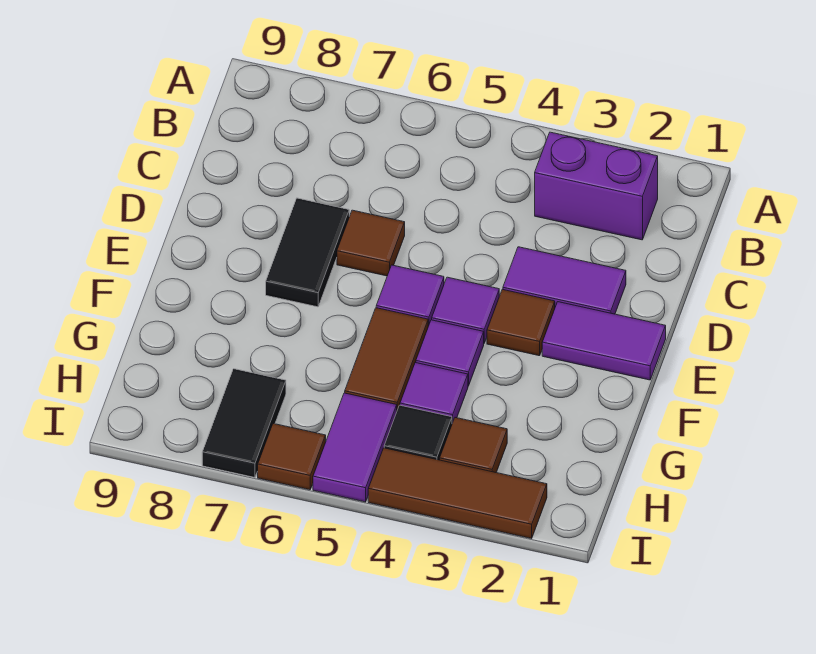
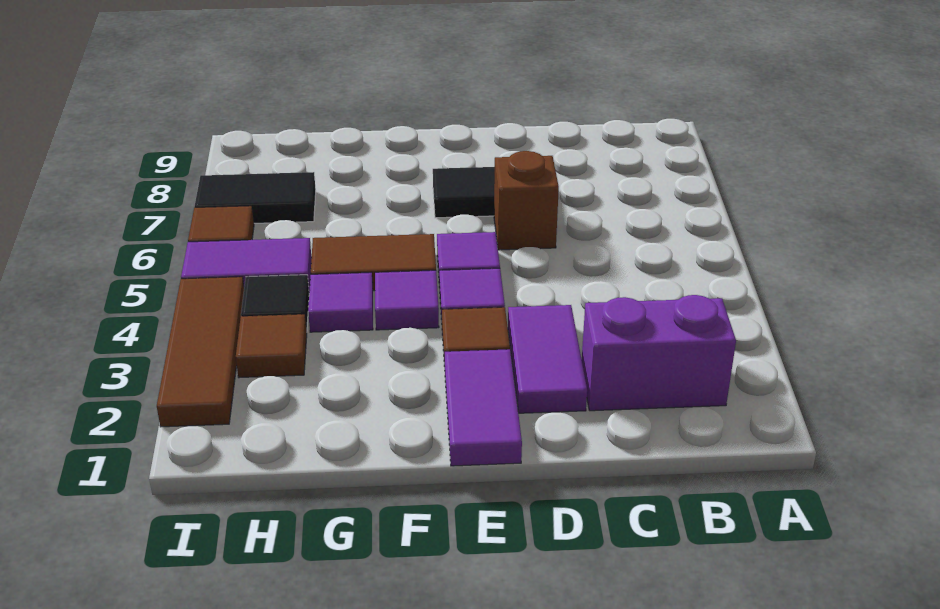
purple 1x2 brick [535,132,658,240] -> purple 1x2 brick turned to [582,295,736,411]
brown 1x1 tile [337,210,405,276] -> brown 1x1 brick [494,151,559,250]

